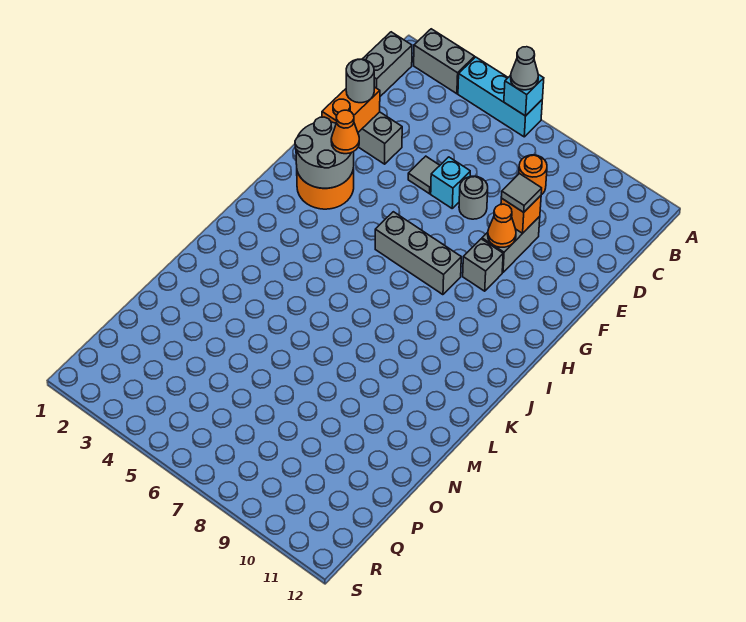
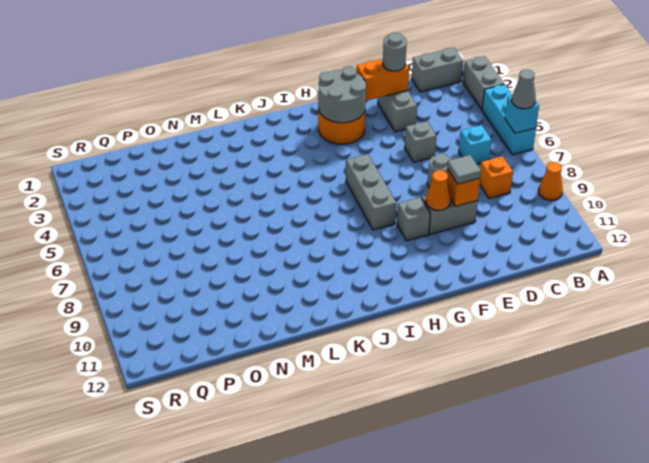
orange 1x1 round brick [519,155,547,195] -> orange 1x1 brick [480,156,513,199]
grey 1x1 tile [408,156,440,194] -> grey 1x1 brick [405,121,436,162]
cyan 1x1 brick [431,157,470,208] -> cyan 1x1 brick moved to [459,125,492,164]
orange 1x1 cone [331,110,359,154] -> orange 1x1 cone moved to [539,162,563,201]

